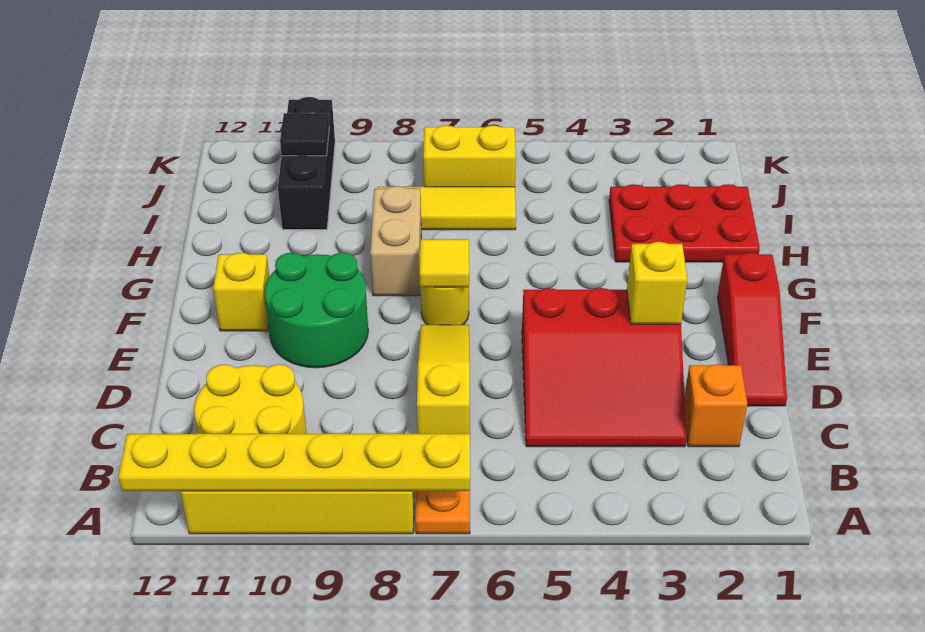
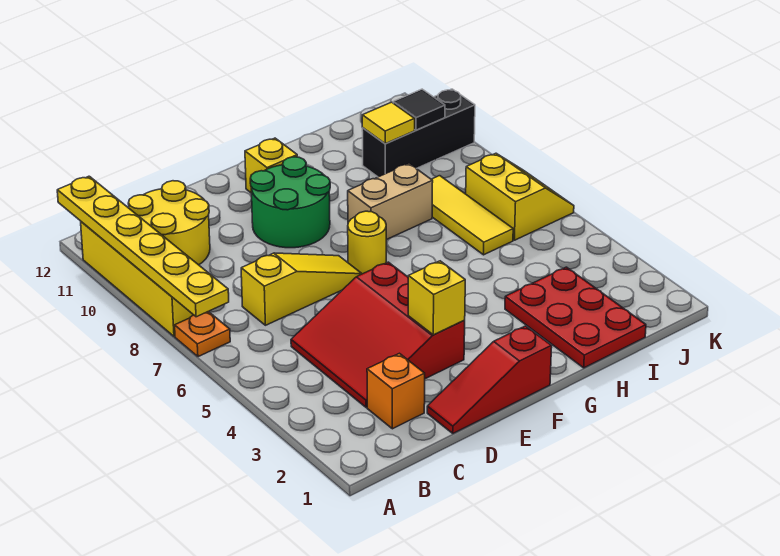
yellow 1x1 tile [420,239,469,287] -> yellow 1x1 tile moved to [362,102,415,144]

